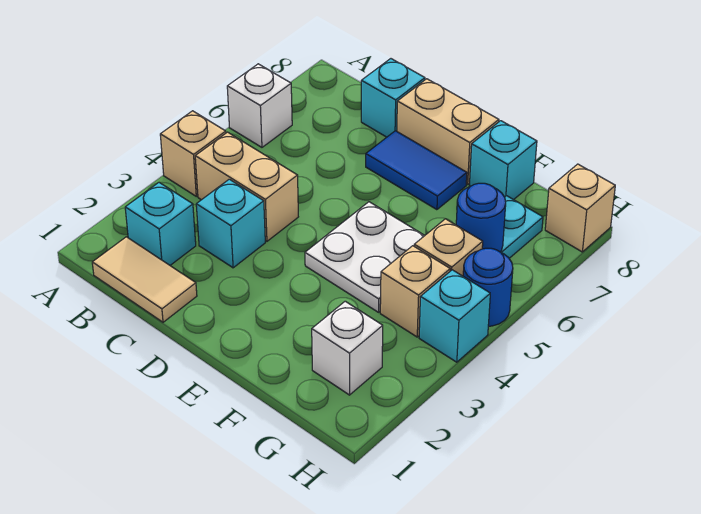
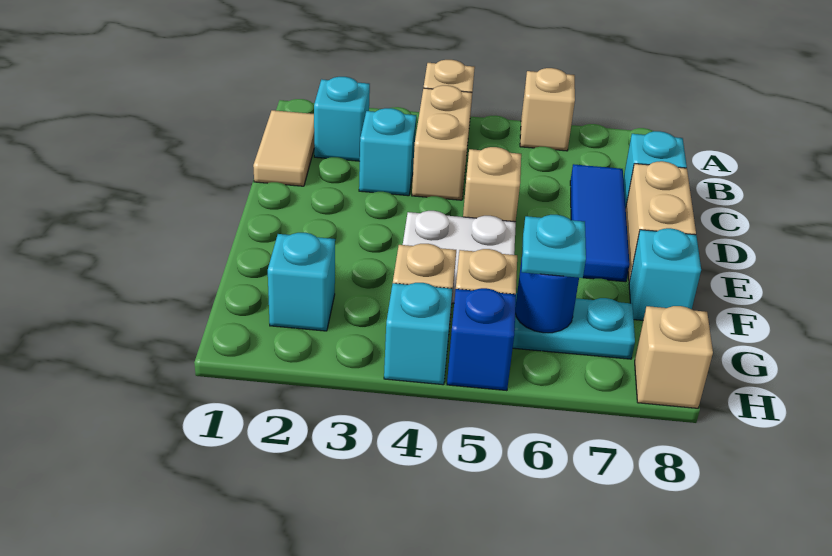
white 1x1 brick [227,64,292,147] -> tan 1x1 brick [520,68,575,151]
none -> tan 1x1 brick [463,147,521,222]
blue 1x2 tile [366,131,467,210] -> blue 1x3 tile [570,164,630,282]
white 1x1 brick [312,301,383,395] -> cyan 1x1 brick [268,233,335,331]
none -> cyan 1x1 plate [522,215,586,278]
blue 1x1 round brick [463,248,513,326] -> blue 1x1 brick [447,288,516,391]

